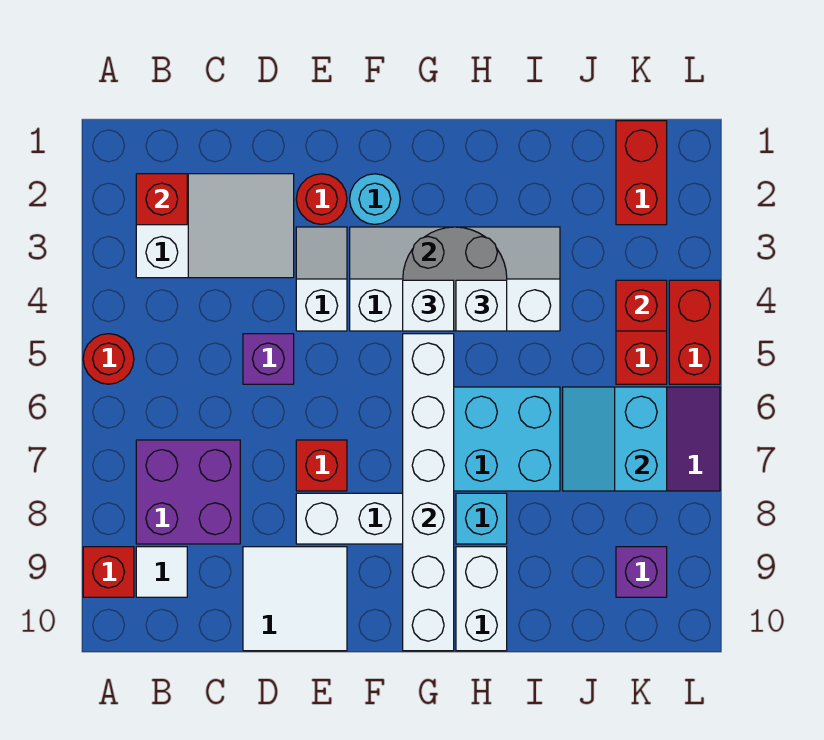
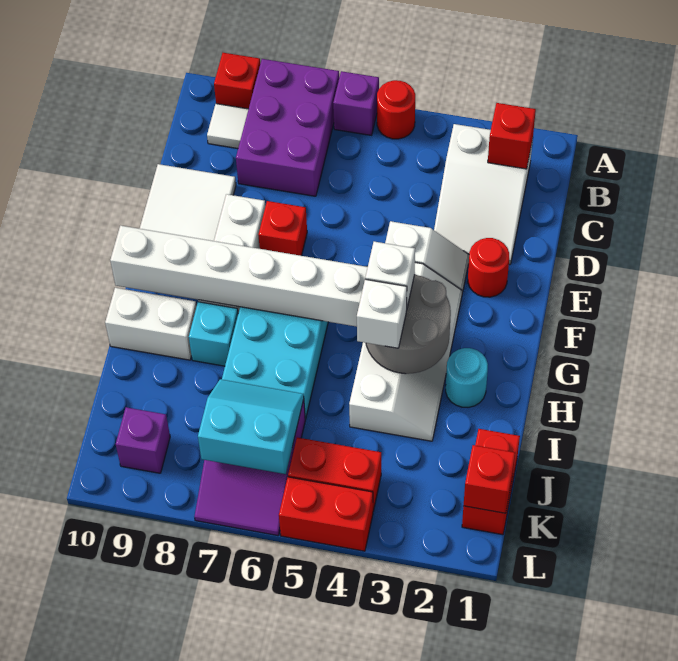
purple 2x2 brick [136,440,240,544] -> purple 2x3 brick [236,59,339,196]
purple 1x1 brick [243,334,294,384] -> purple 1x1 brick moved to [333,71,379,135]
cyan 1x1 round brick [350,174,400,224] -> cyan 1x1 round brick moved to [446,348,488,408]
red 1x2 brick [616,121,667,225] -> red 1x2 brick turned to [462,429,520,535]
red 1x1 brick [616,280,667,331] -> red 1x1 brick moved to [464,445,515,513]

